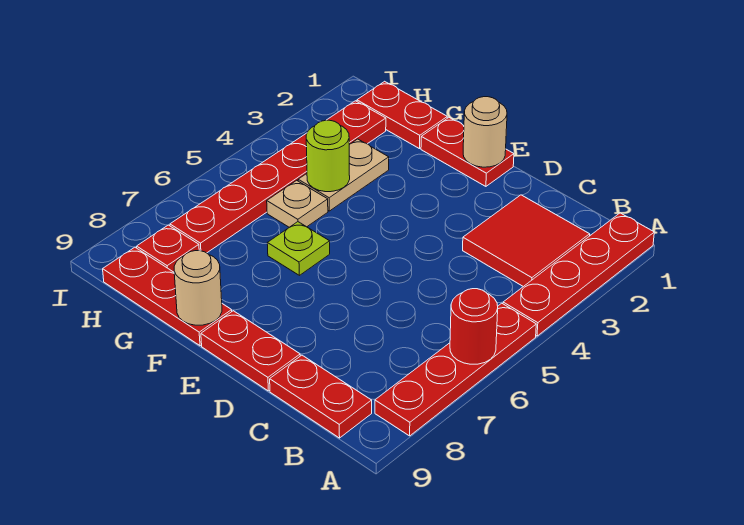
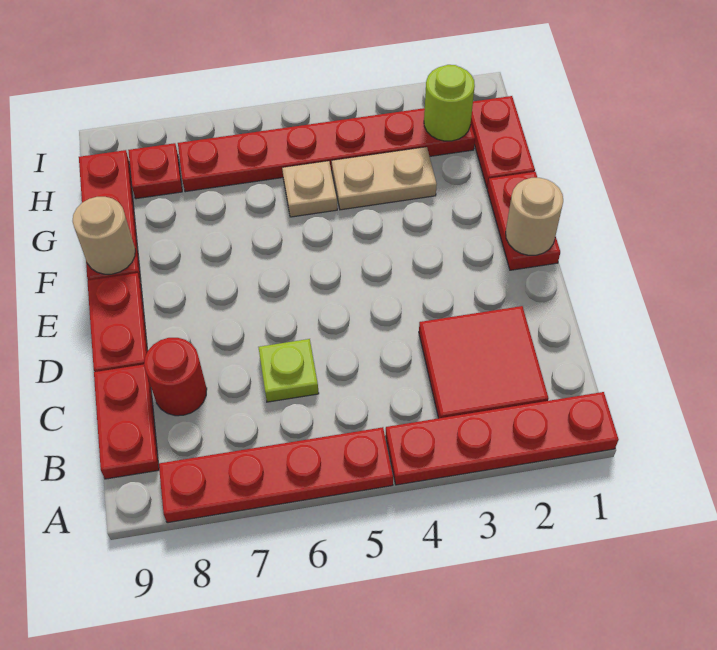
red 1x1 round brick [450,289,498,364] -> red 1x1 round brick moved to [144,338,207,416]
lime 1x1 plate [267,222,330,275] -> lime 1x1 plate moved to [258,339,319,402]
lime 1x1 round brick [306,120,350,192] -> lime 1x1 round brick moved to [424,65,475,141]

